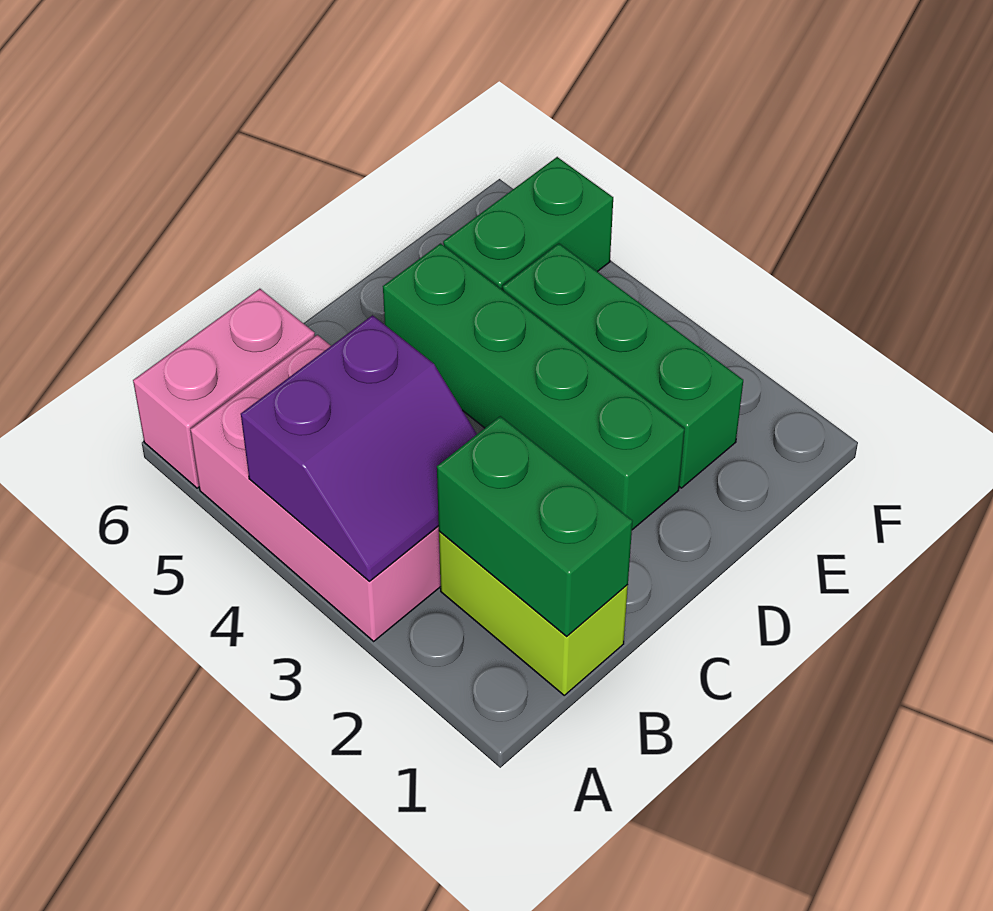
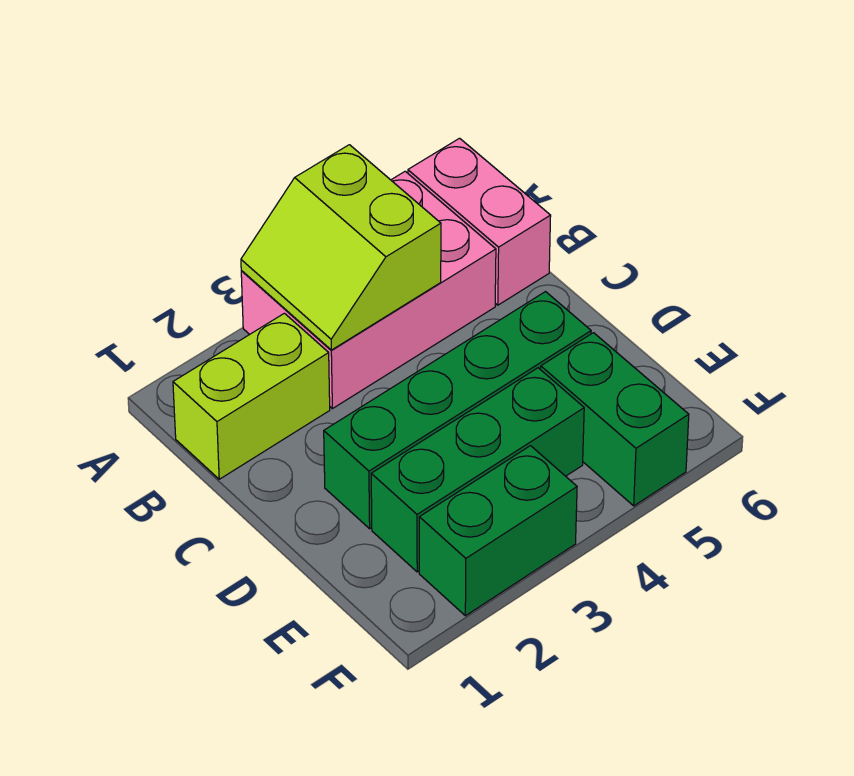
purple 2x2 slope [241,315,477,581] -> lime 2x2 slope [241,145,441,350]
green 1x2 brick [437,416,633,636] -> green 1x2 brick moved to [419,446,577,616]

